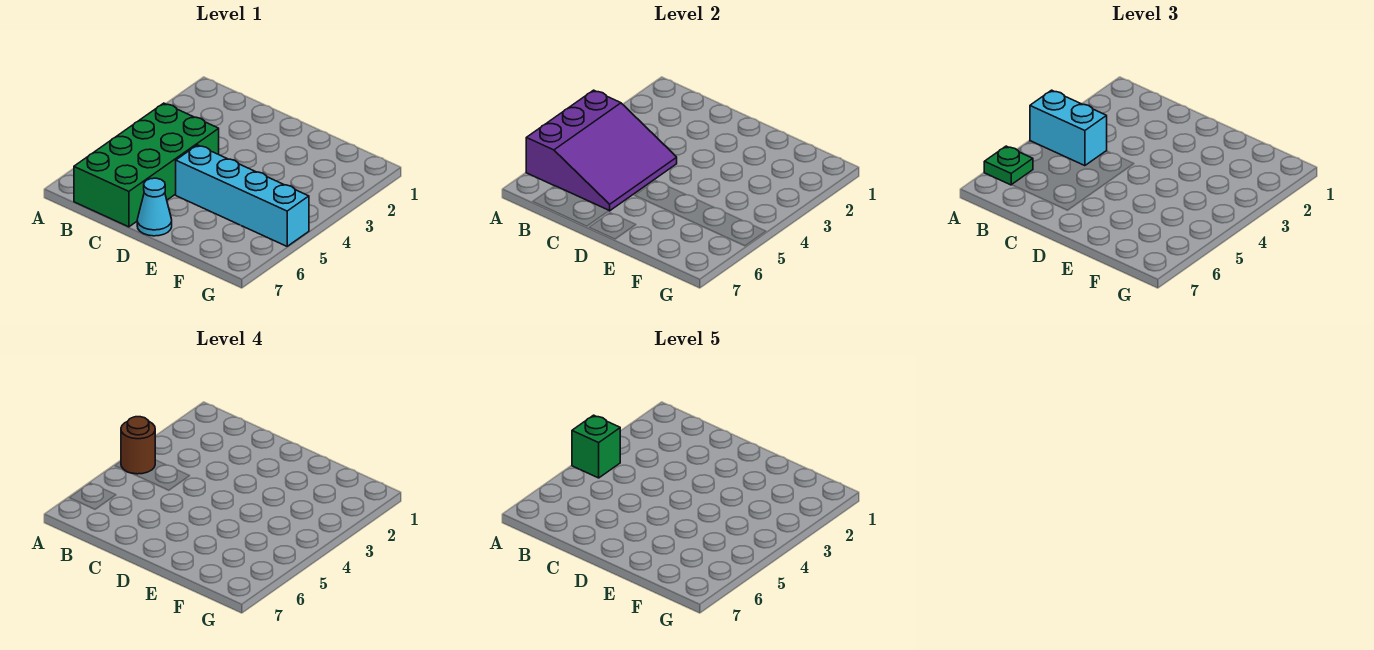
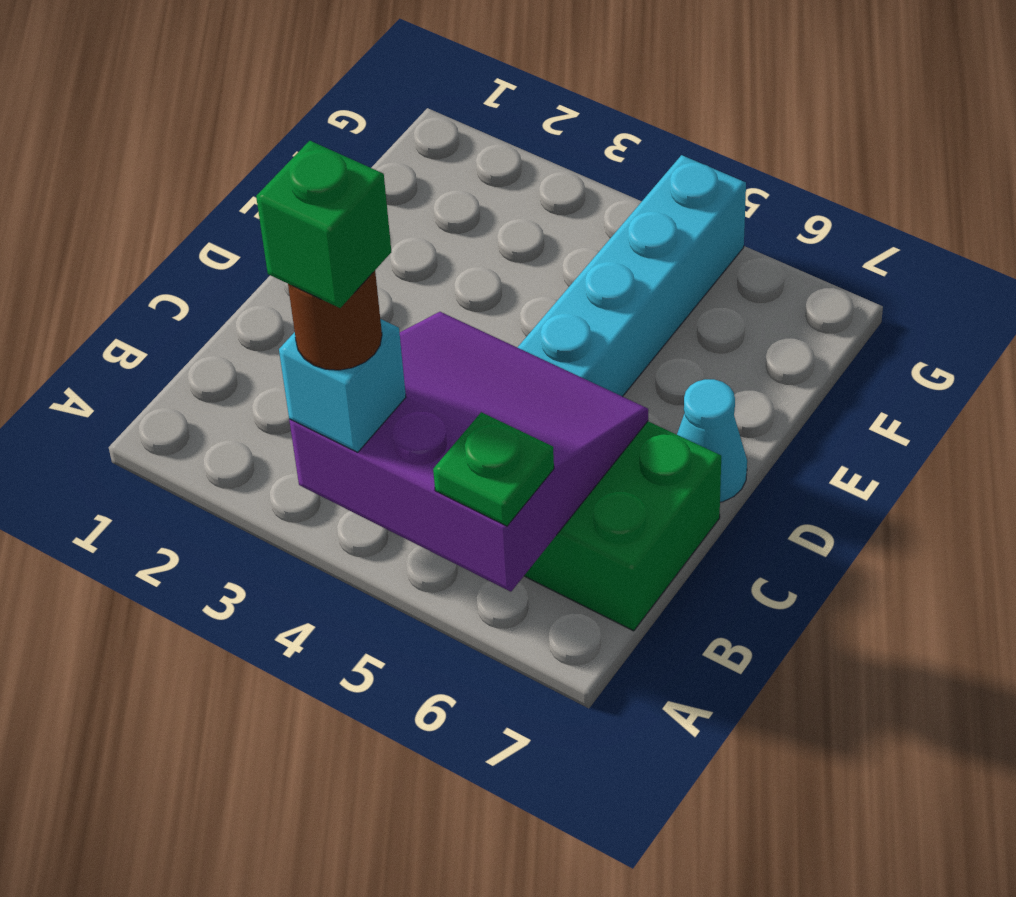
cyan 1x2 brick [1030,90,1107,166] -> cyan 1x1 brick [279,319,406,452]

